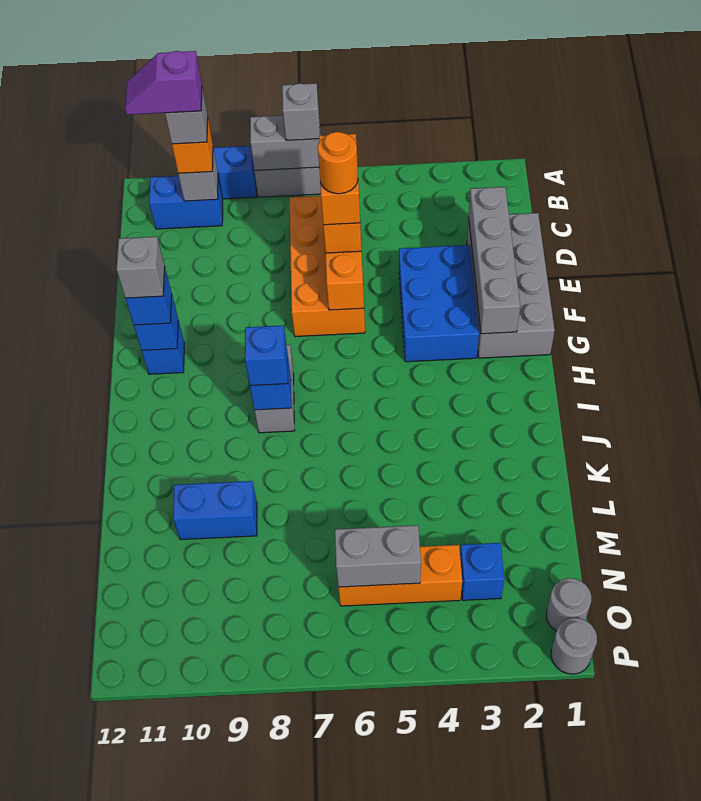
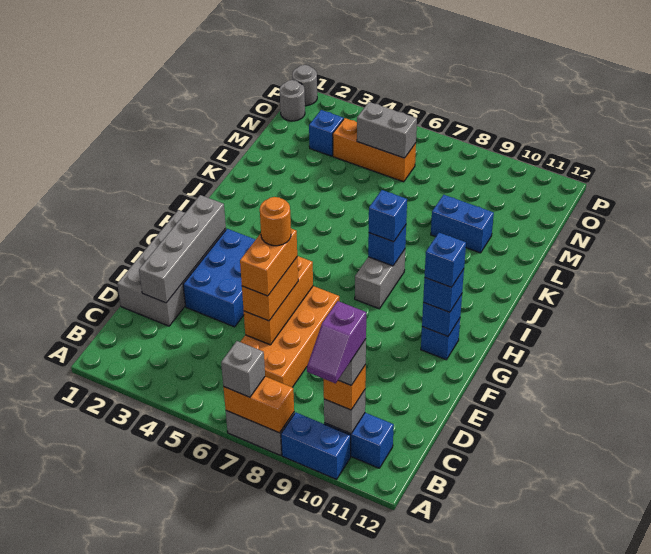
grey 1x2 brick [250,115,321,170] -> orange 1x2 brick [224,376,294,433]
purple 1x2 slope [125,51,202,115] -> purple 1x2 slope turned to [307,301,366,383]
grey 1x1 brick [117,237,165,298] -> blue 1x1 brick [425,233,466,287]

